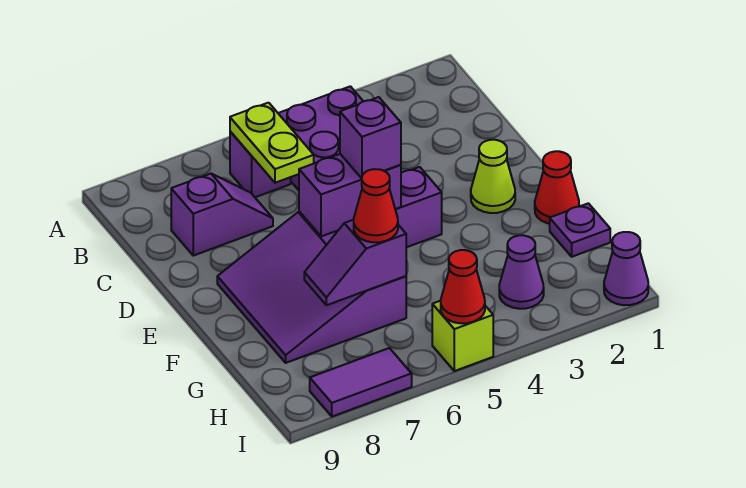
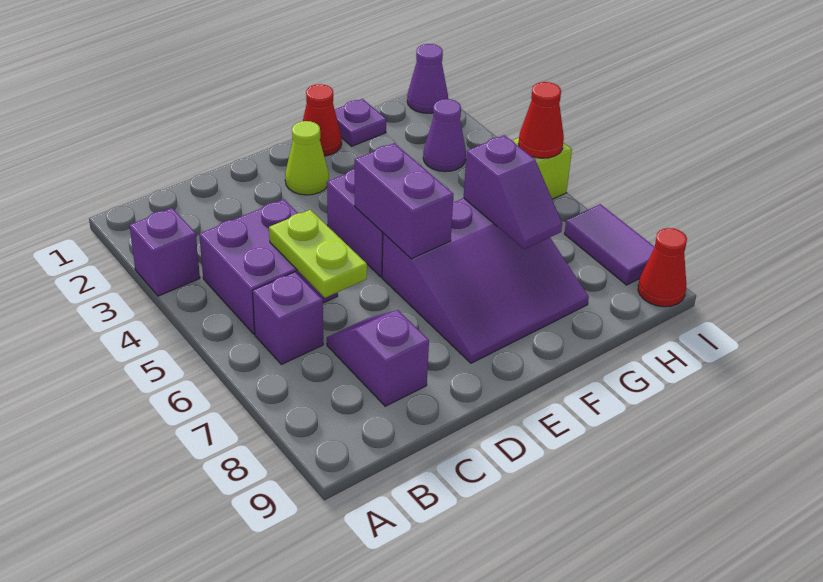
lime 1x2 plate [230,103,314,183] -> lime 1x2 plate turned to [269,210,367,298]
purple 1x1 brick [340,97,401,178] -> purple 1x1 brick moved to [130,208,200,296]
red 1x1 cone [354,169,398,242] -> red 1x1 cone moved to [638,228,687,307]

